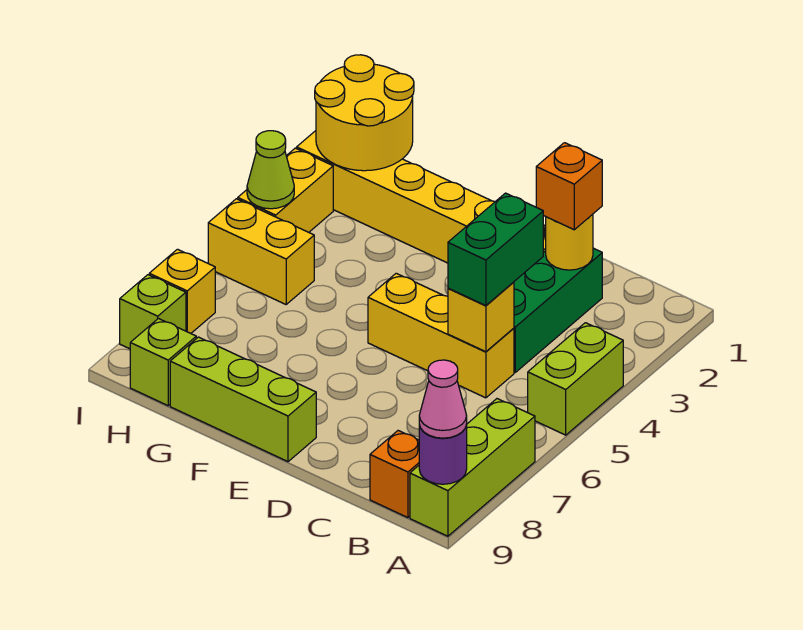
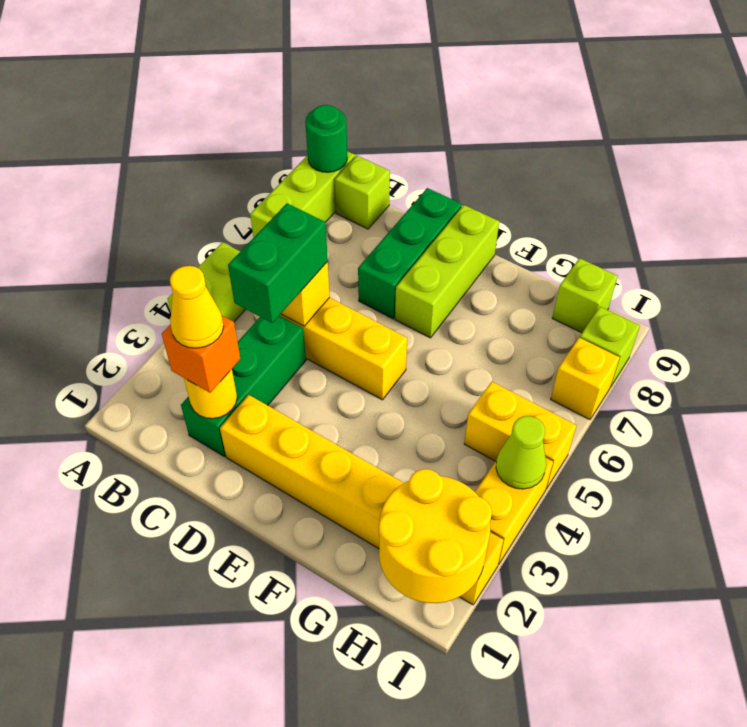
purple 1x1 round brick [419,424,467,484] -> green 1x1 round brick [305,105,347,172]
pink 1x1 cone [419,360,467,438] -> none
orange 1x1 brick [370,431,419,518] -> lime 1x1 brick [335,156,390,229]
none -> yellow 1x1 cone [170,266,224,348]
none -> green 1x3 brick [358,188,462,319]
lime 1x3 brick [170,337,316,462] -> lime 1x3 brick turned to [395,205,499,338]

